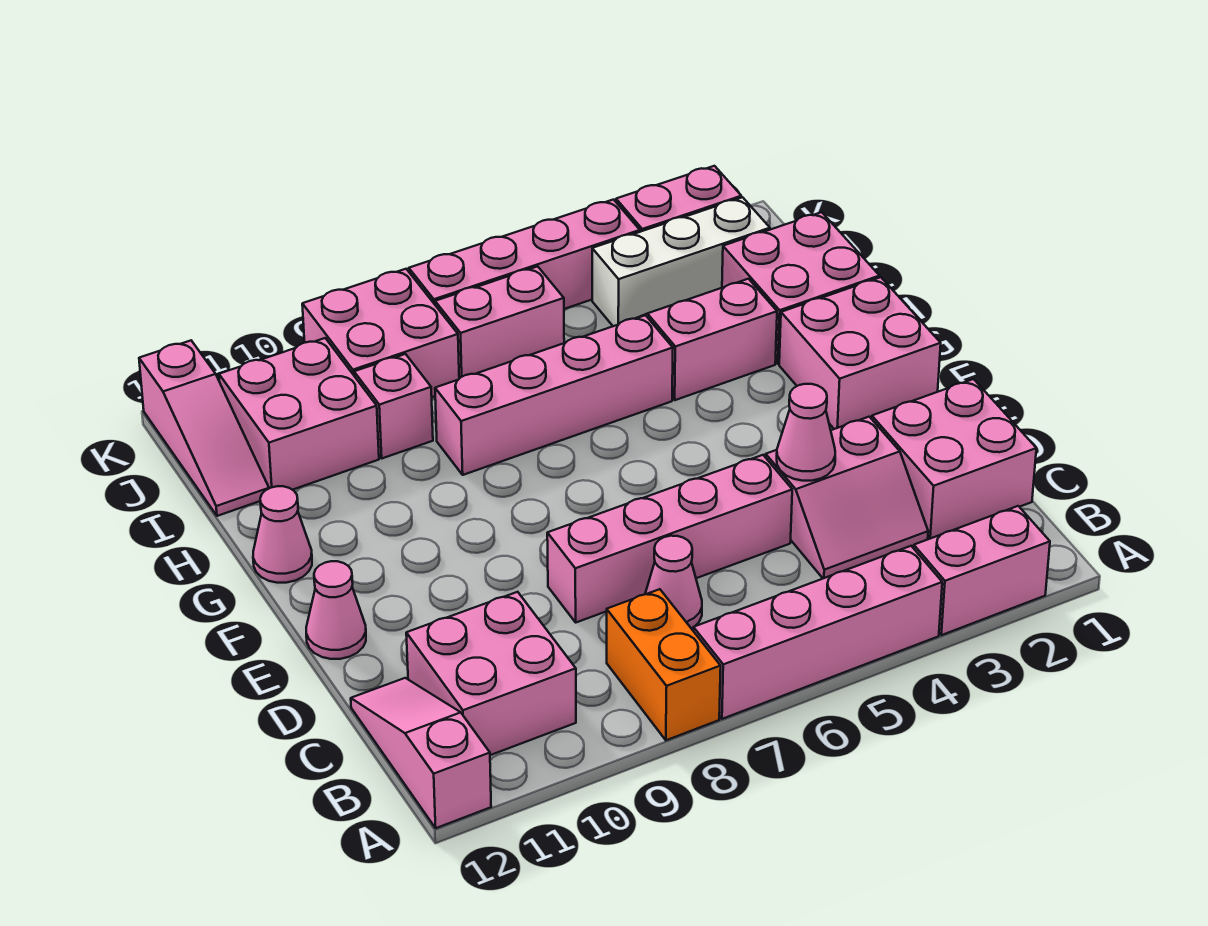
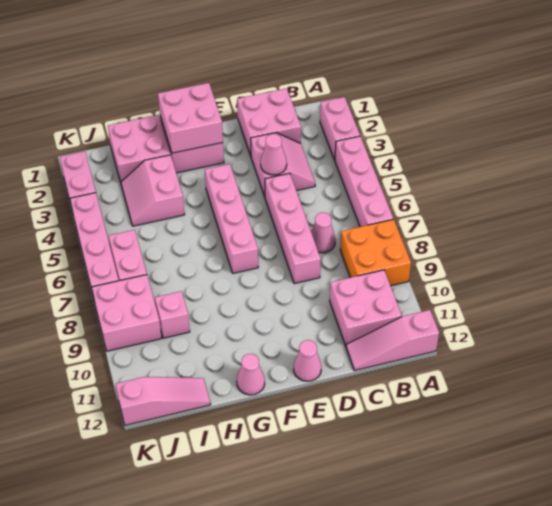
orange 1x2 brick [607,589,721,740] -> orange 2x2 brick [340,219,411,286]
pink 1x4 brick [435,315,673,475] -> pink 1x4 brick moved to [205,164,258,273]
pink 2x2 brick [219,338,379,490] -> pink 2x2 brick moved to [158,83,223,153]
white 1x3 brick [592,197,770,326] -> none

